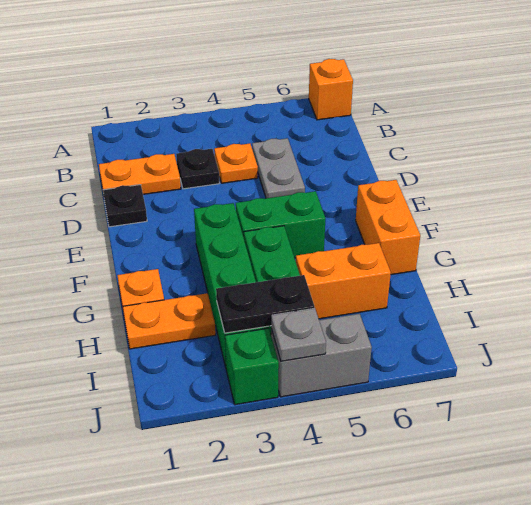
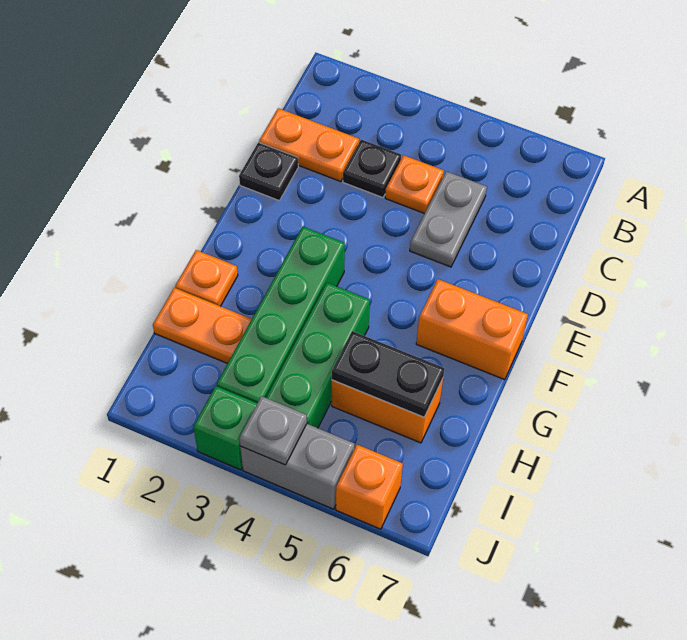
orange 1x1 brick [309,59,353,120] -> orange 1x1 brick moved to [336,445,403,529]
green 1x2 brick [236,191,326,258] -> none
orange 1x2 brick [356,180,420,275] -> orange 1x2 brick turned to [416,279,528,380]
black 1x2 plate [216,275,315,333] -> black 1x2 plate moved to [332,331,444,417]

